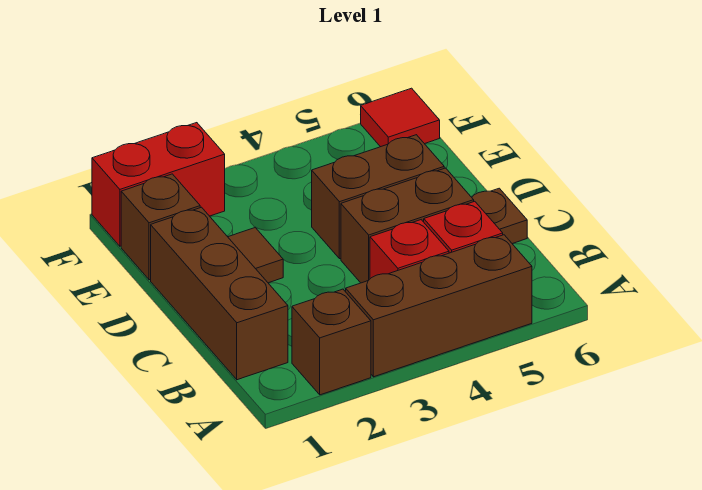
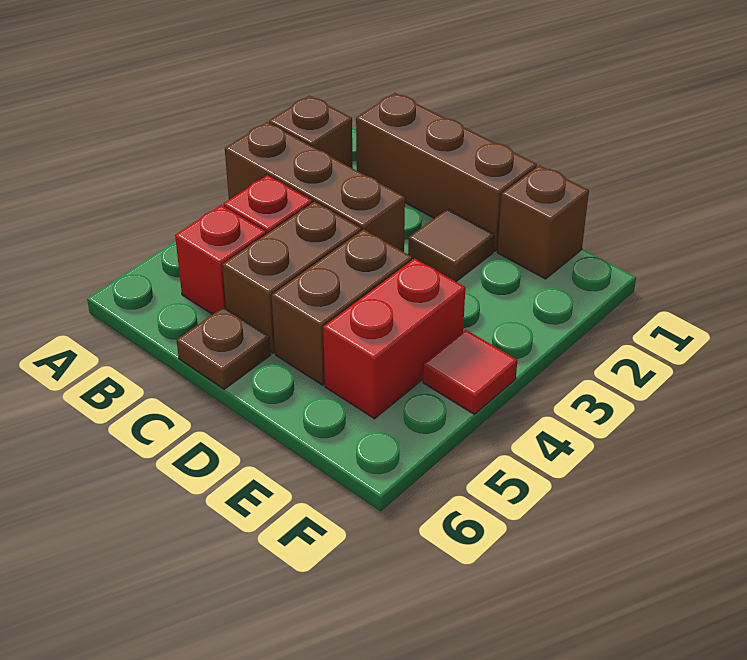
brown 1x3 brick [346,235,532,377] -> brown 1x3 brick turned to [225,122,405,252]
red 1x2 brick [92,123,225,246] -> red 1x2 brick moved to [323,258,465,419]
red 1x1 tile [361,88,440,147] -> red 1x1 tile moved to [423,330,517,414]

